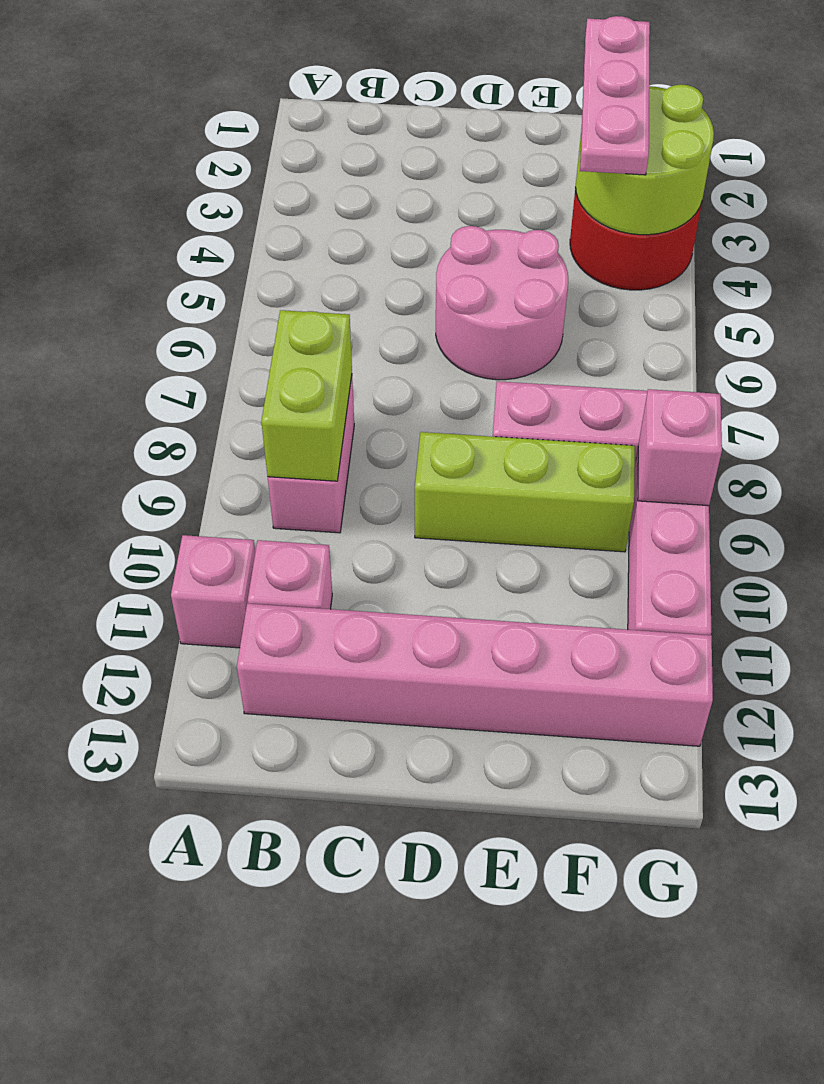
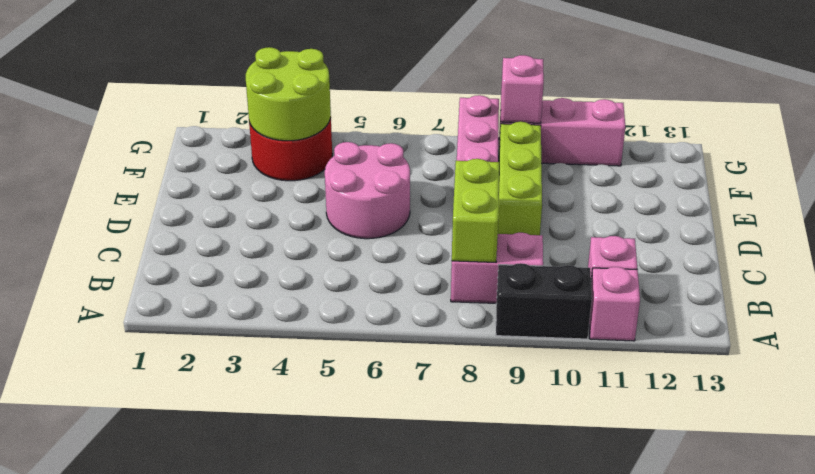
none -> black 1x2 brick [496,263,592,339]
lime 1x2 brick [261,310,352,481] -> lime 1x2 brick turned to [452,159,499,262]
pink 1x6 brick [237,603,713,746] -> none
pink 1x3 plate [580,16,650,175] -> none

